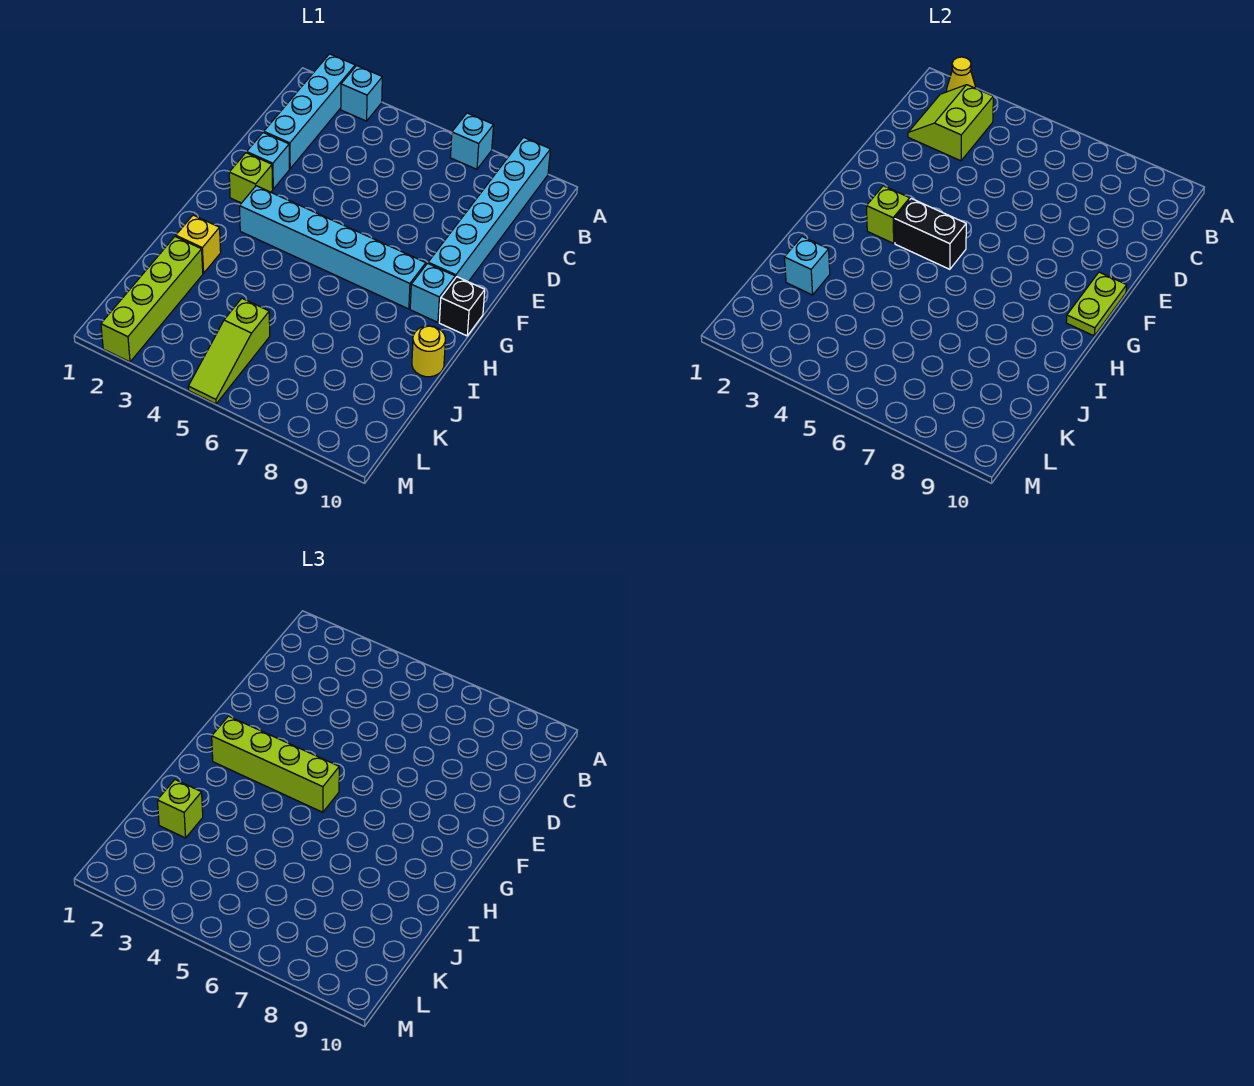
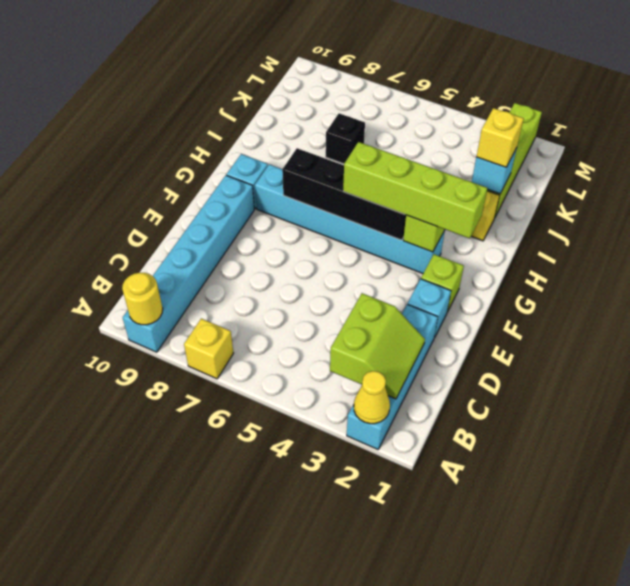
cyan 1x1 brick [341,66,382,121] -> none
cyan 1x1 brick [450,113,494,169] -> yellow 1x1 brick [184,319,233,379]
lime 1x2 plate [1066,272,1127,336] -> none
black 1x2 brick [895,199,966,269] -> black 1x4 brick [282,148,406,240]
black 1x1 brick [439,277,485,336] -> black 1x1 brick moved to [326,113,365,164]
yellow 1x1 round brick [412,326,445,377] -> yellow 1x1 round brick moved to [122,273,163,325]
lime 1x1 brick [157,780,203,838] -> yellow 1x1 brick [476,108,524,167]
lime 1x3 slope [188,298,270,404] -> none

